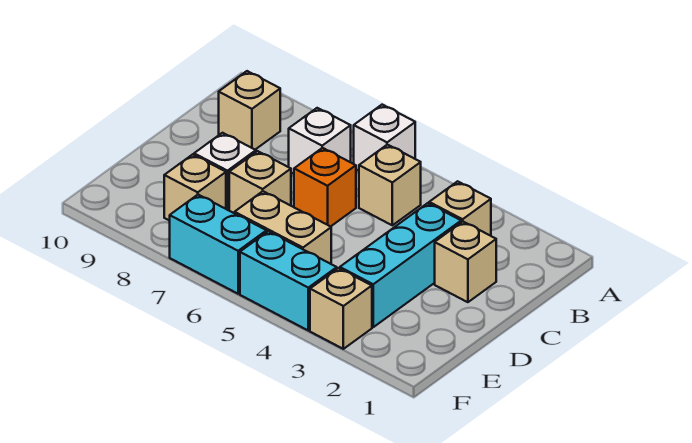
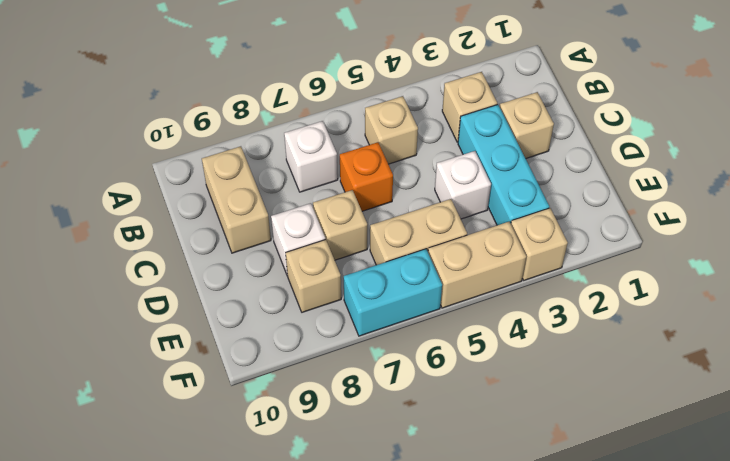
white 1x1 brick [354,105,415,171] -> white 1x1 brick moved to [435,151,491,219]
tan 1x1 brick [219,71,280,149] -> tan 1x2 brick [202,146,271,253]
cyan 1x2 brick [240,231,337,330] -> tan 1x2 brick [428,222,526,308]

